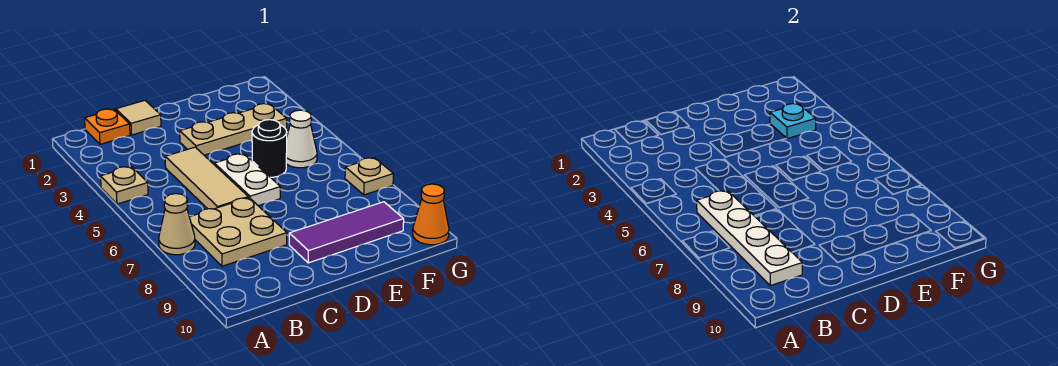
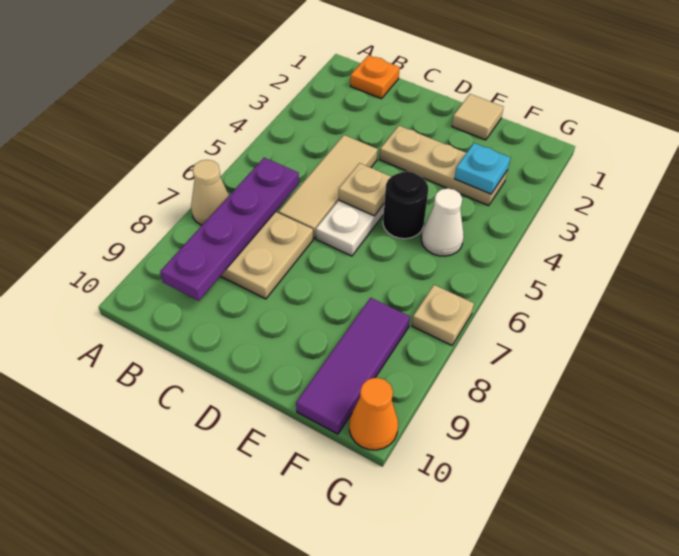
tan 1x1 plate [101,167,148,204] -> tan 1x1 plate moved to [338,163,391,216]
white 1x4 plate [697,191,802,286] -> purple 1x4 plate [160,158,299,301]
tan 1x1 tile [116,100,161,135] -> tan 1x1 tile moved to [452,94,504,140]
purple 1x3 tile [289,202,404,263] -> purple 1x3 tile turned to [296,298,410,434]

